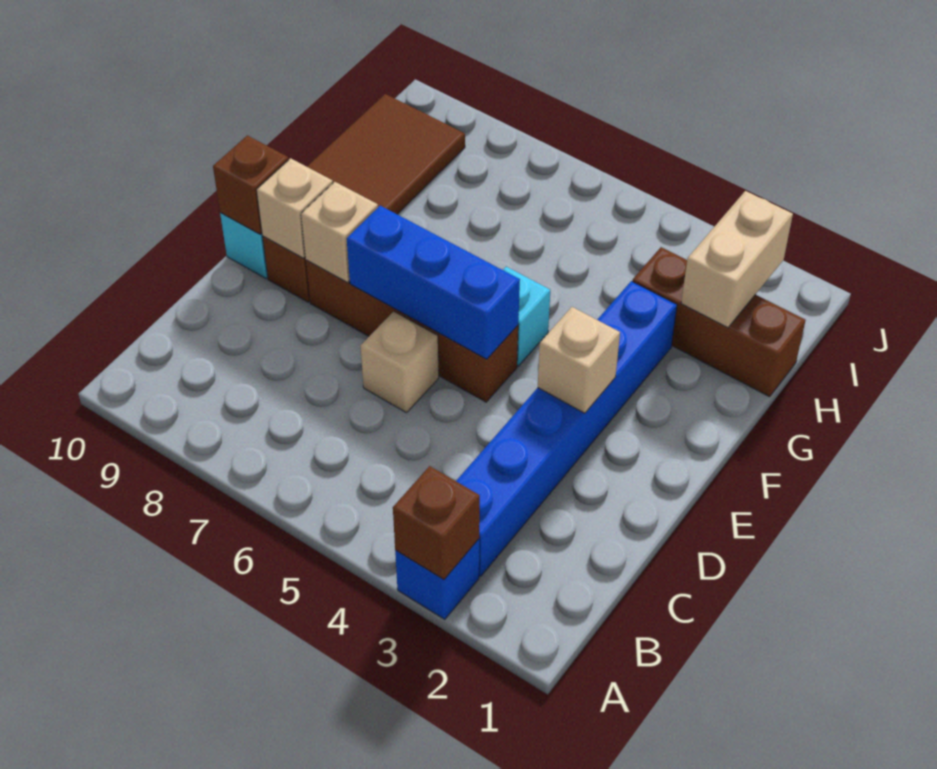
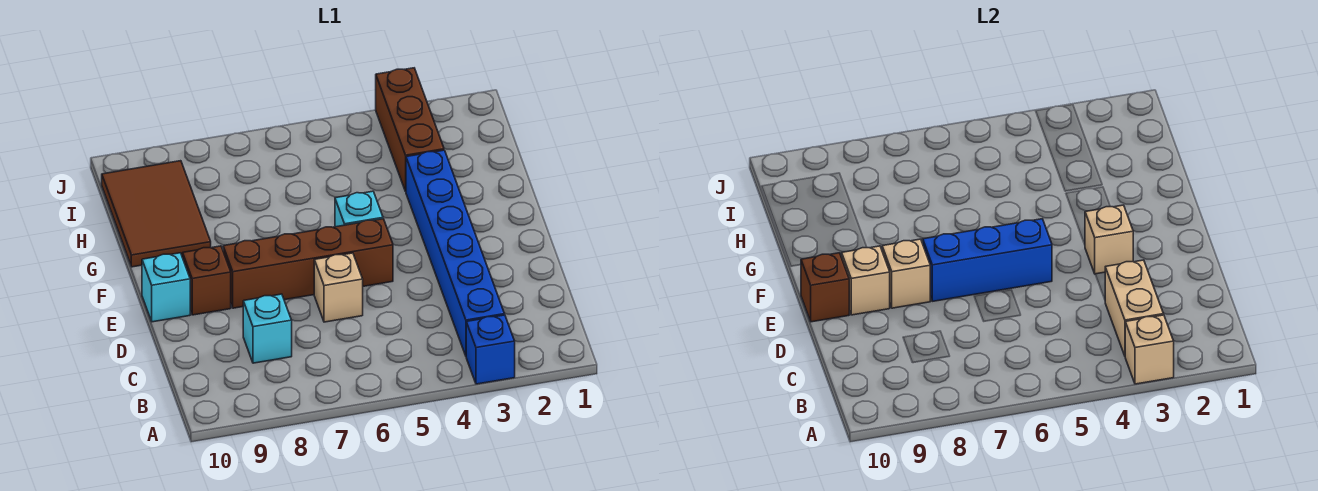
brown 1x1 brick [393,466,480,580] -> tan 1x1 brick [1125,315,1174,384]
none -> cyan 1x1 brick [243,294,292,363]
brown 1x3 brick [632,247,806,397] -> brown 1x3 brick turned to [376,68,444,191]
tan 1x2 brick [681,191,793,328] -> tan 1x2 brick moved to [1105,260,1164,356]

